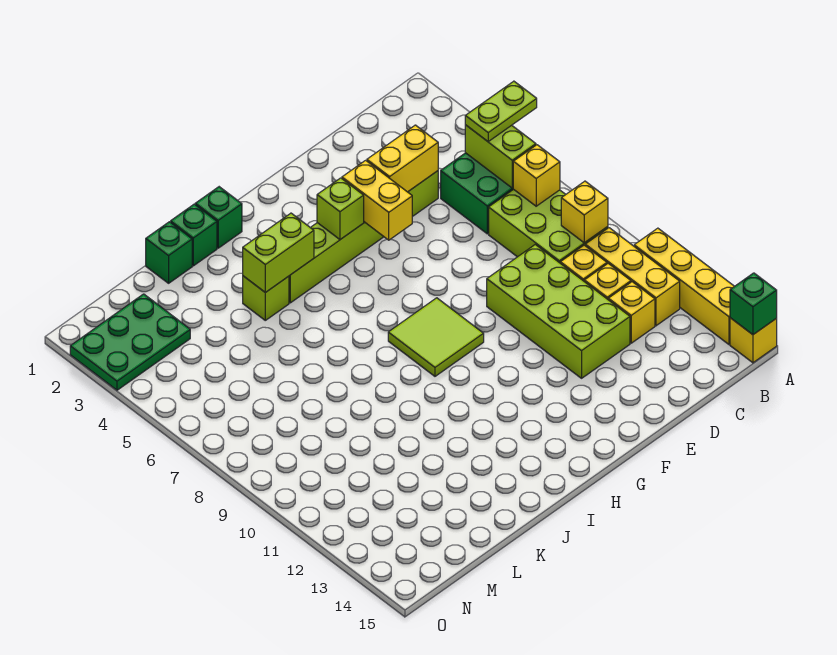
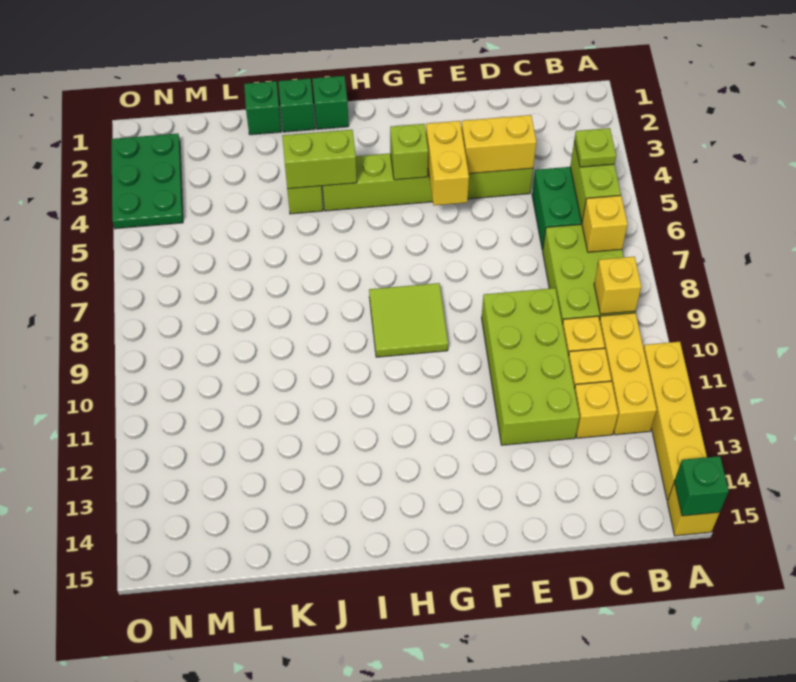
lime 1x2 plate [465,81,537,142] -> lime 1x1 plate [574,128,616,167]
green 2x3 plate [70,294,190,390] -> green 2x3 plate turned to [111,133,183,229]

